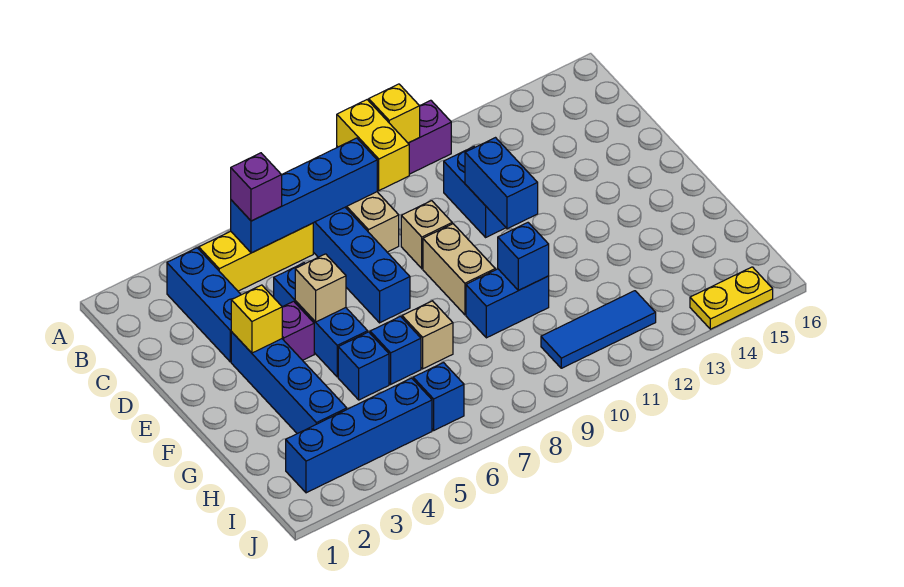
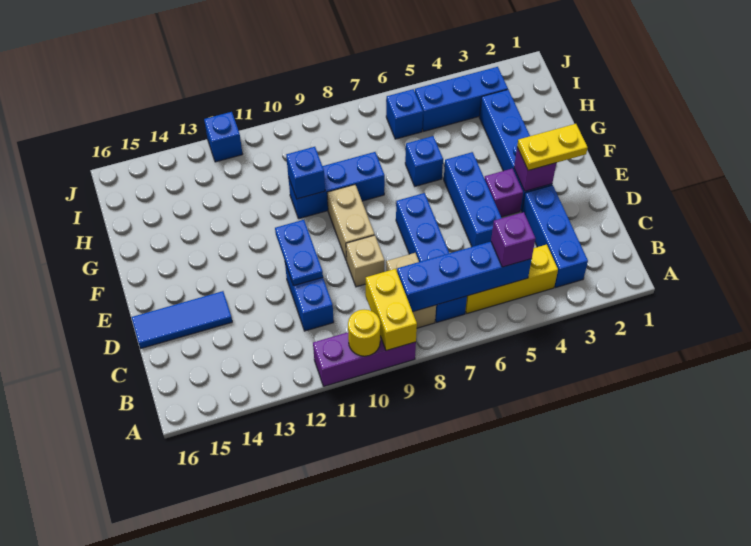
yellow 1x1 brick [369,84,420,143] -> yellow 1x1 round brick [348,310,380,356]
blue 1x2 brick [465,138,538,229] -> blue 1x2 plate [275,220,323,286]
yellow 1x1 brick [231,285,282,353] -> purple 1x1 brick [514,148,556,191]
tan 1x1 brick [295,254,346,322] -> none
blue 1x1 brick [338,332,389,400] -> blue 1x1 brick moved to [204,112,242,162]
tan 1x1 brick [402,301,453,369] -> none
blue 1x2 brick [466,269,549,338] -> blue 1x3 brick [288,152,385,219]
blue 1x4 brick [286,378,432,493] -> blue 1x3 brick [415,67,508,131]
blue 1x3 tile [541,291,656,368] -> blue 1x3 tile moved to [132,291,232,348]
yellow 1x2 plate [690,267,773,329] -> yellow 1x2 plate moved to [517,124,588,170]

